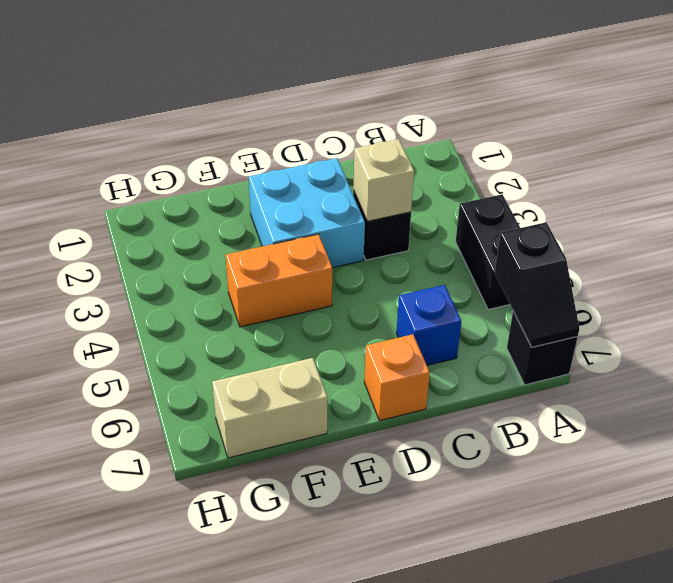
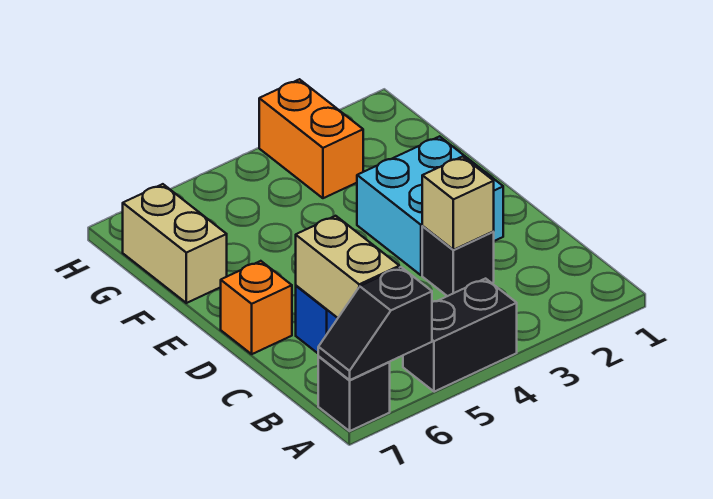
none -> tan 1x2 brick [296,216,399,318]
orange 1x2 brick [226,234,332,327] -> orange 1x2 brick moved to [259,79,363,198]

